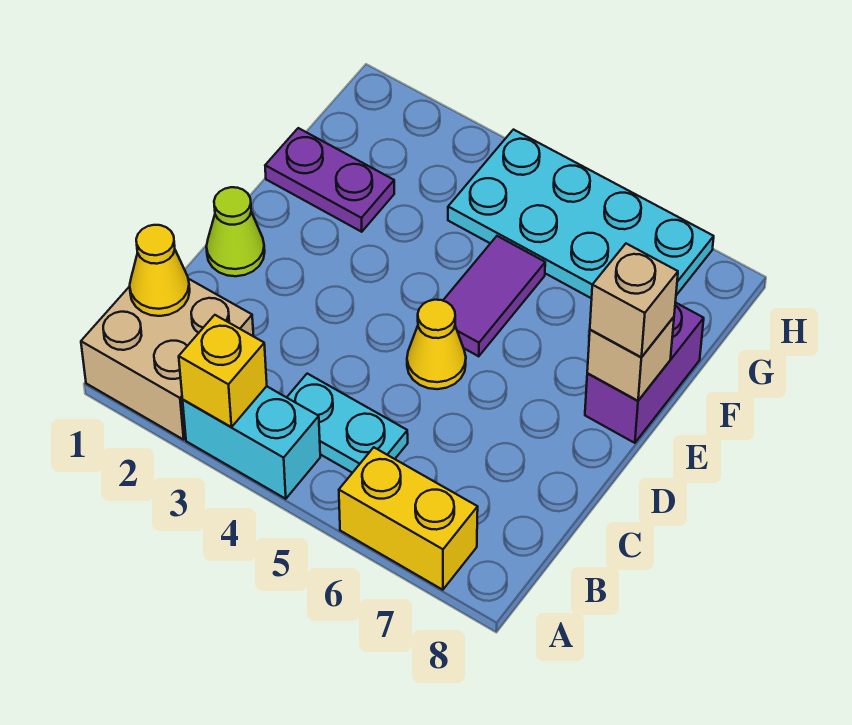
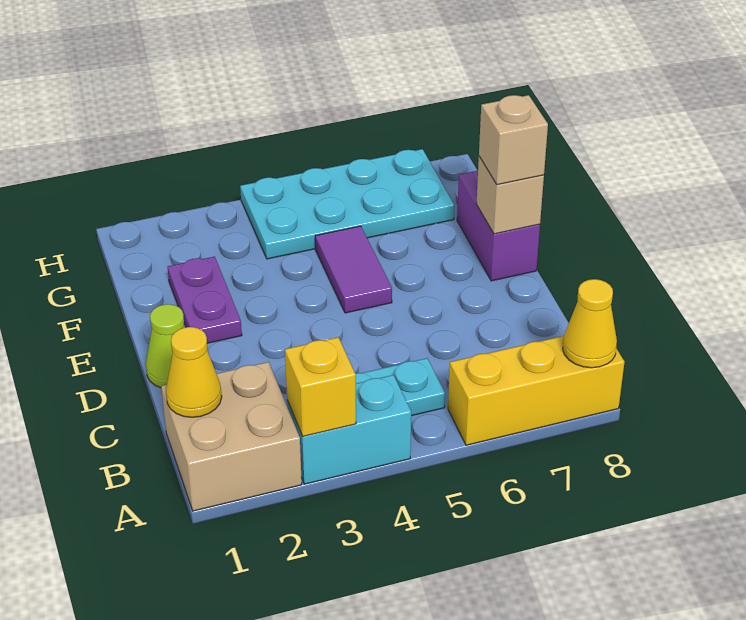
yellow 1x2 brick [339,447,478,590] -> yellow 1x3 brick [448,336,624,445]
yellow 1x1 cone [407,300,466,389] -> yellow 1x1 cone moved to [563,279,617,368]
purple 1x2 plate [265,128,394,232] -> purple 1x2 plate turned to [168,257,242,343]

